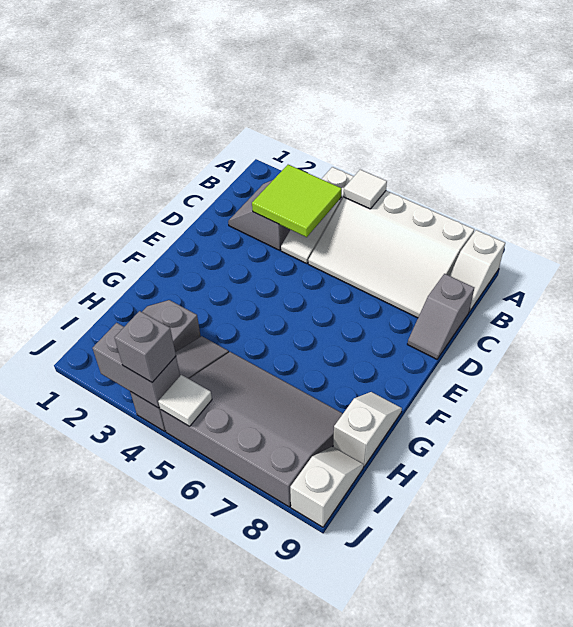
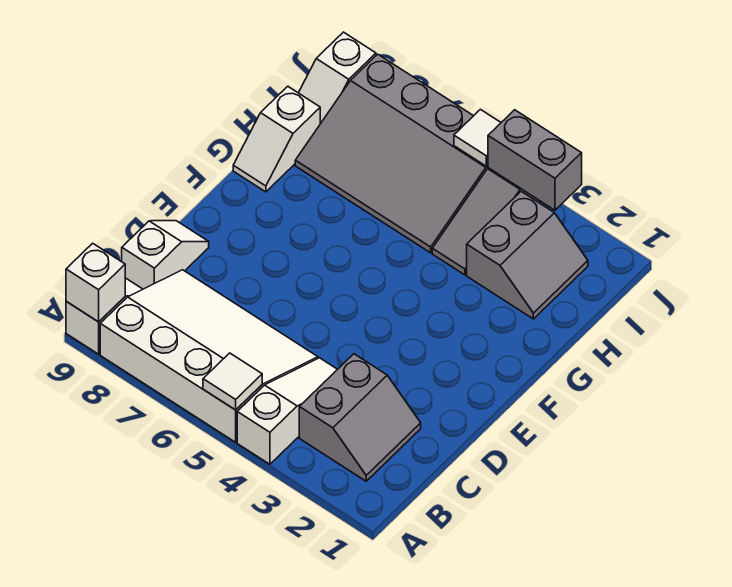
none -> white 1x1 brick [66,243,125,322]
lime 2x2 tile [252,165,342,237] -> none
grey 1x2 slope [407,274,474,359] -> white 1x2 slope [122,221,209,289]
grey 1x1 brick [114,311,176,382] -> none

